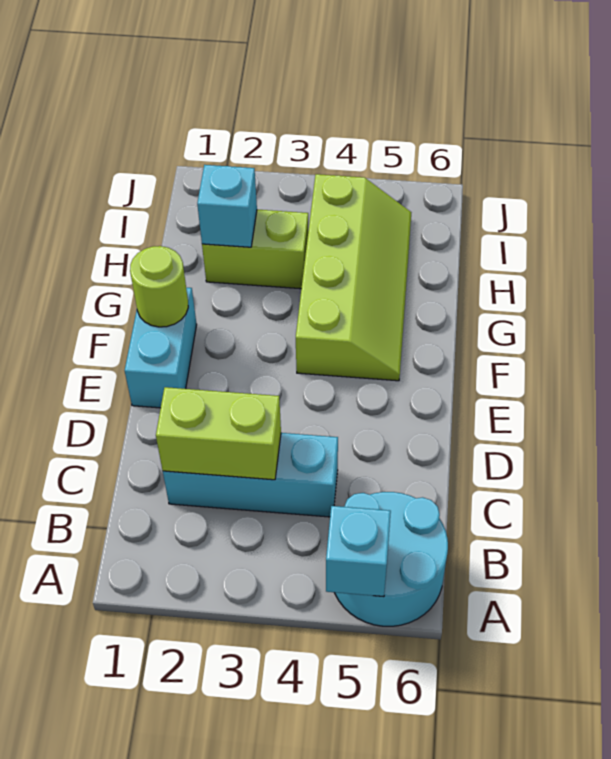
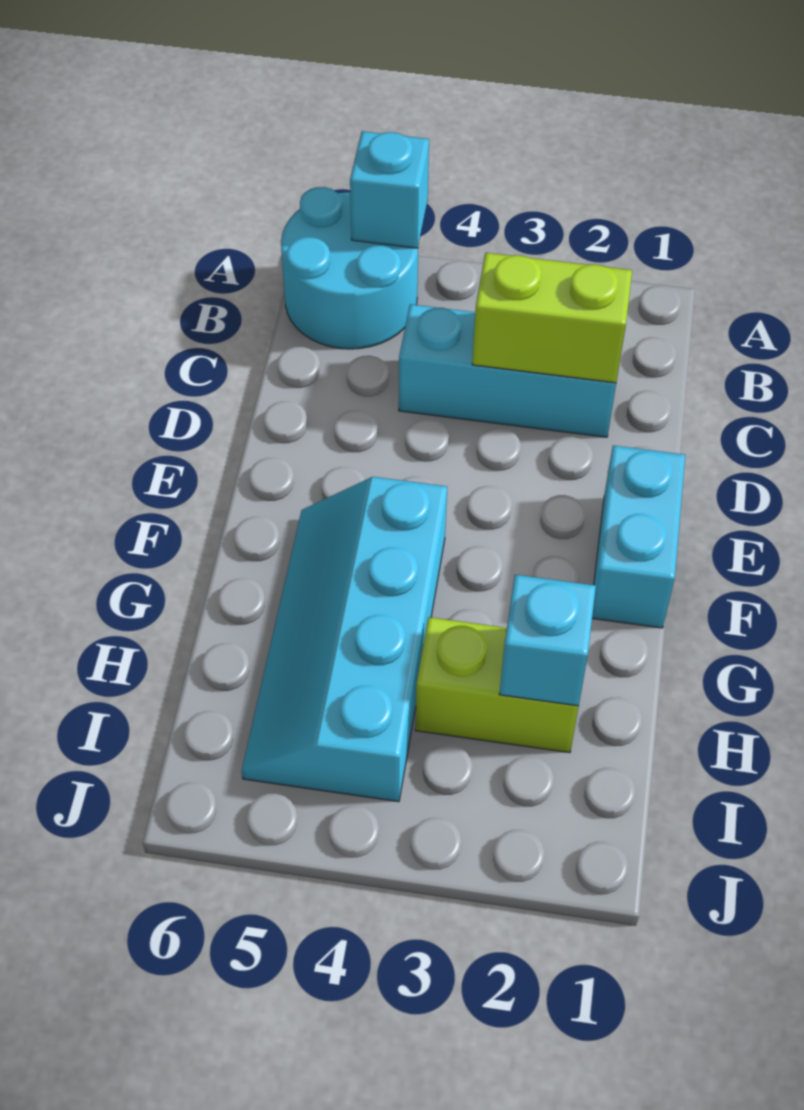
lime 1x1 round brick [130,246,188,327] -> none
lime 2x4 slope [296,174,411,381] -> cyan 2x4 slope [242,477,447,802]

